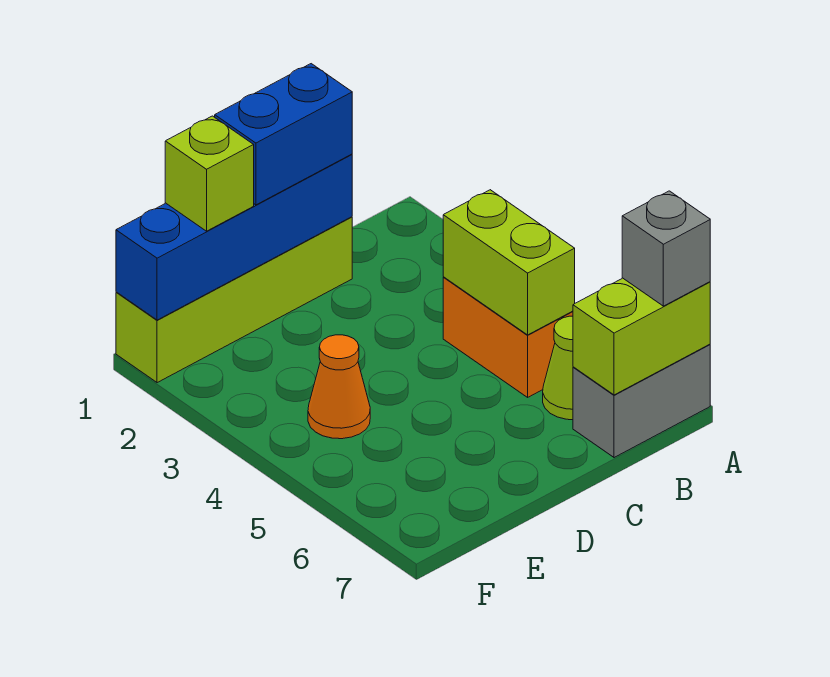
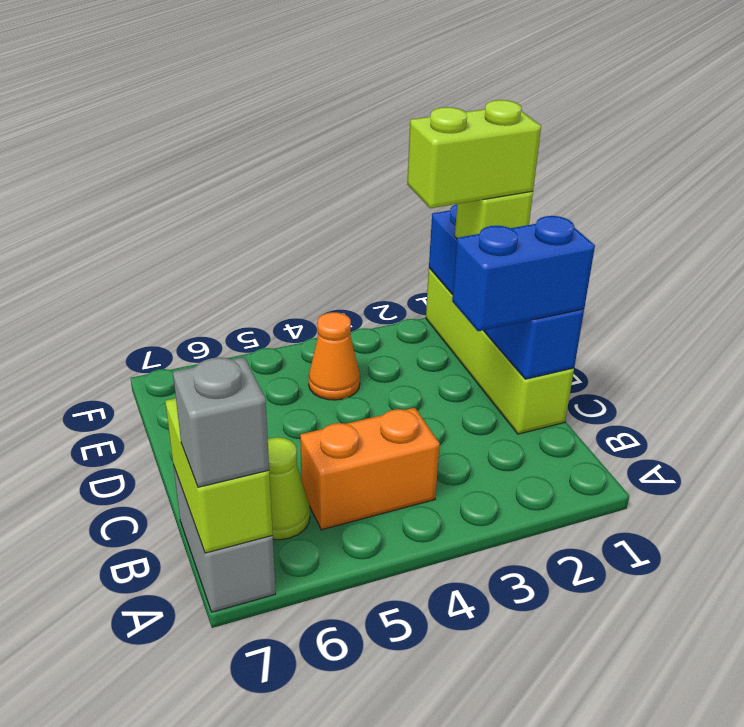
lime 1x2 brick [443,190,575,335] -> lime 1x2 brick moved to [407,100,541,208]
blue 1x2 brick [215,64,352,205] -> blue 1x2 brick turned to [452,216,595,331]

